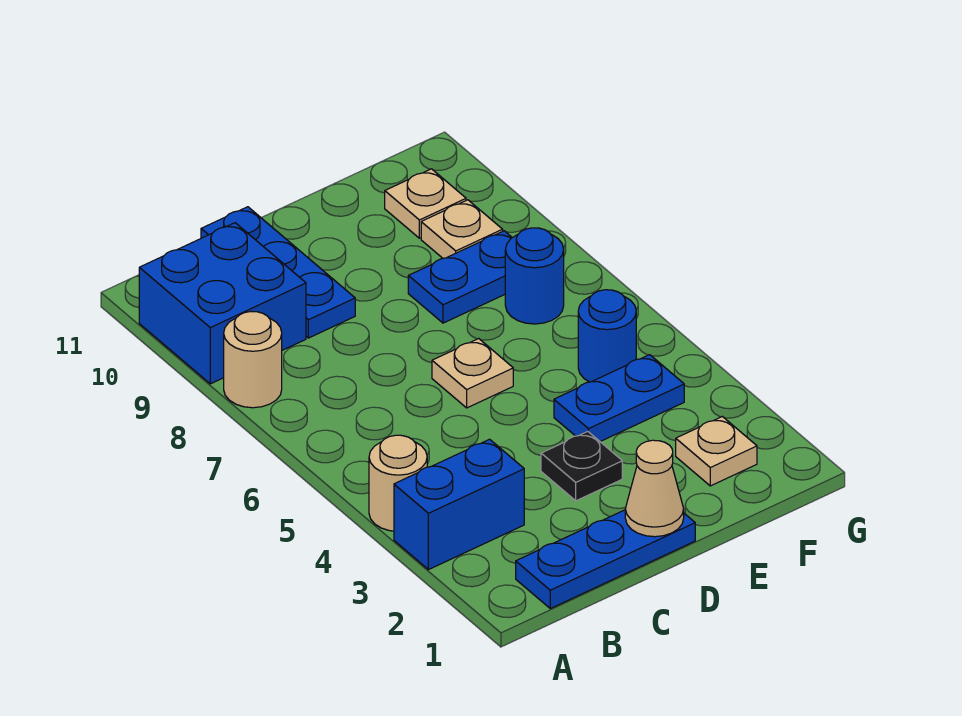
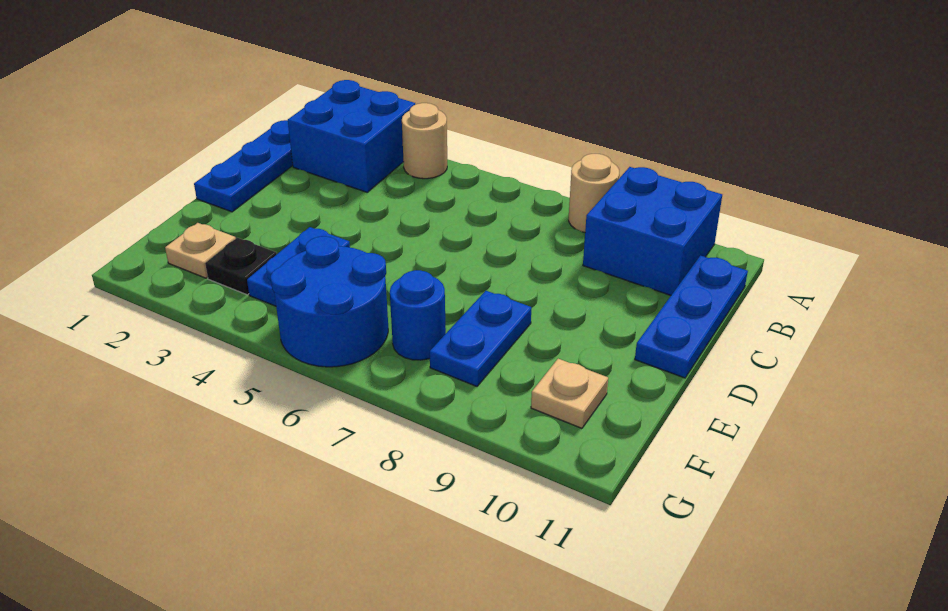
blue 1x2 brick [394,439,524,570] -> blue 2x2 brick [288,80,415,192]
blue 1x3 plate [201,207,355,338] -> blue 1x3 plate turned to [635,256,748,378]
tan 1x1 cone [625,440,684,537] -> none
black 1x1 plate [541,431,622,501] -> black 1x1 plate moved to [205,238,277,295]
tan 1x1 plate [432,339,513,408] -> none
blue 1x1 round brick [578,290,636,382] -> blue 2x2 round brick [271,236,388,367]
tan 1x1 plate [421,200,503,258] -> none

